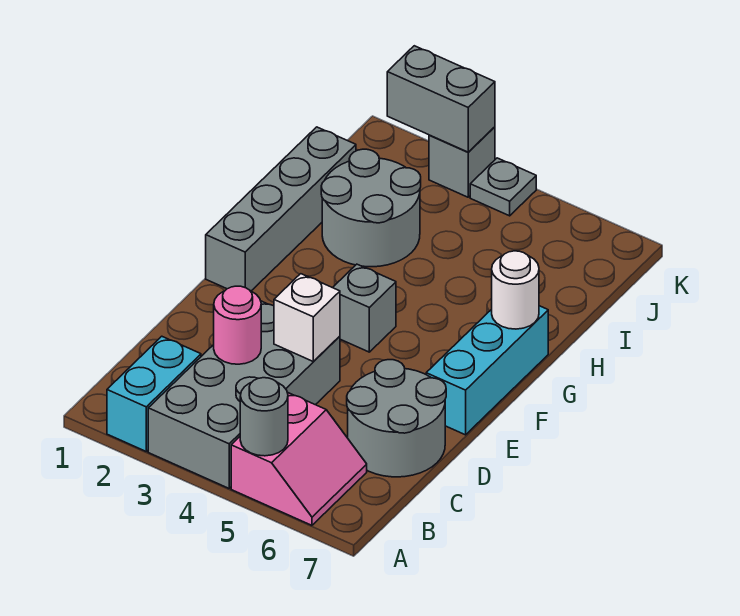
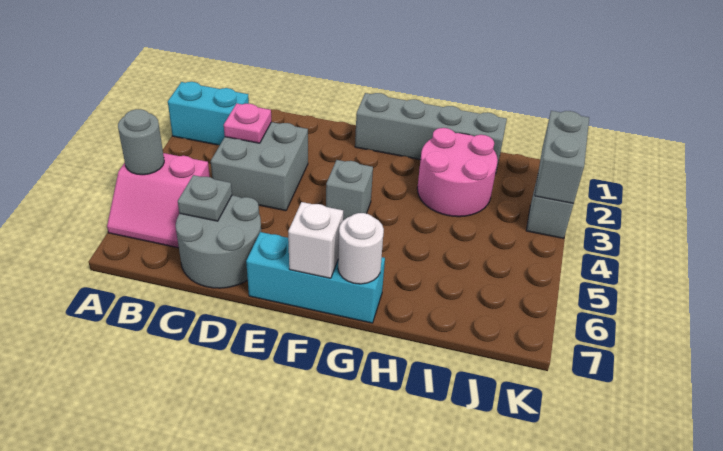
grey 2x4 brick [148,301,340,488] -> grey 2x2 brick [211,122,308,211]
pink 1x1 round brick [214,286,261,364] -> pink 1x1 plate [224,104,272,143]
white 1x1 brick [274,274,340,362] -> white 1x1 brick moved to [288,202,343,278]
grey 2x2 round brick [321,149,421,267] -> pink 2x2 round brick [417,128,498,217]
grey 1x1 plate [470,158,536,216] -> grey 1x1 plate moved to [178,175,232,221]

